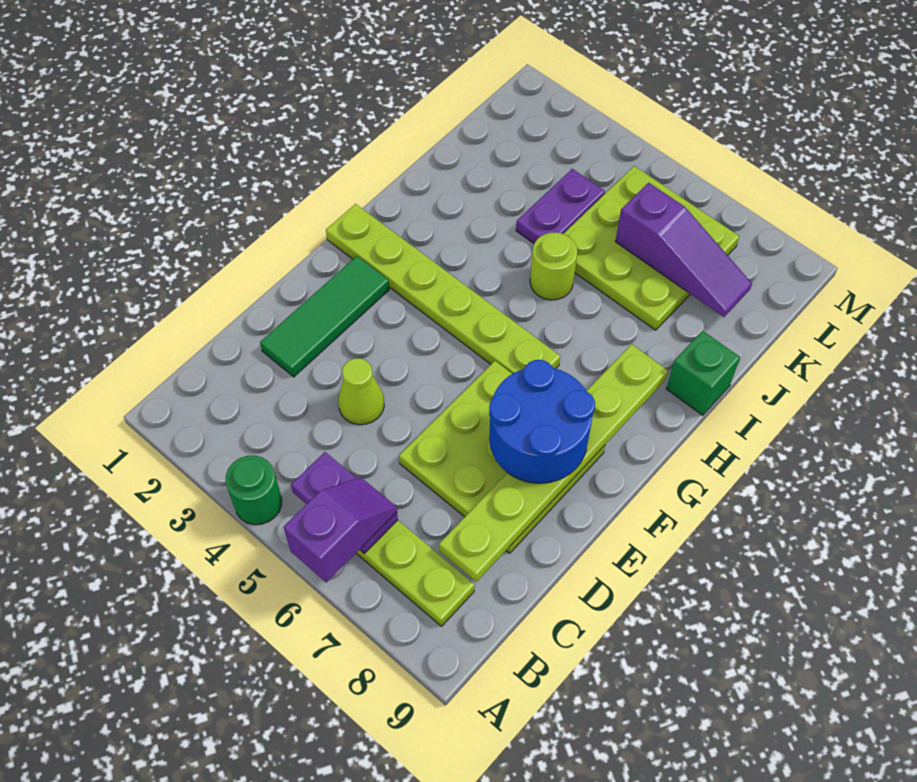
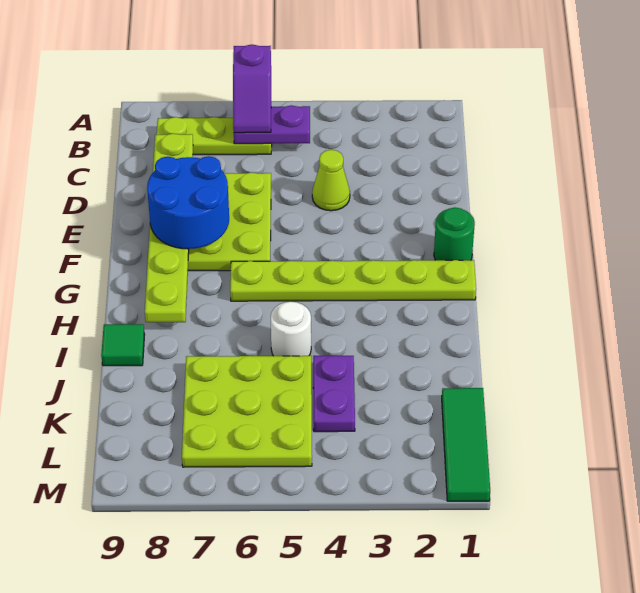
green 1x1 round brick [226,456,282,525] -> green 1x1 round brick moved to [434,208,475,260]
green 1x3 tile [260,256,389,377] -> green 1x3 tile moved to [442,388,490,501]
lime 1x1 round brick [530,232,577,300] -> white 1x1 round brick [271,301,311,356]
green 1x1 brick [666,331,740,415] -> green 1x1 tile [101,324,145,366]
purple 1x3 slope [615,183,752,317] -> none

